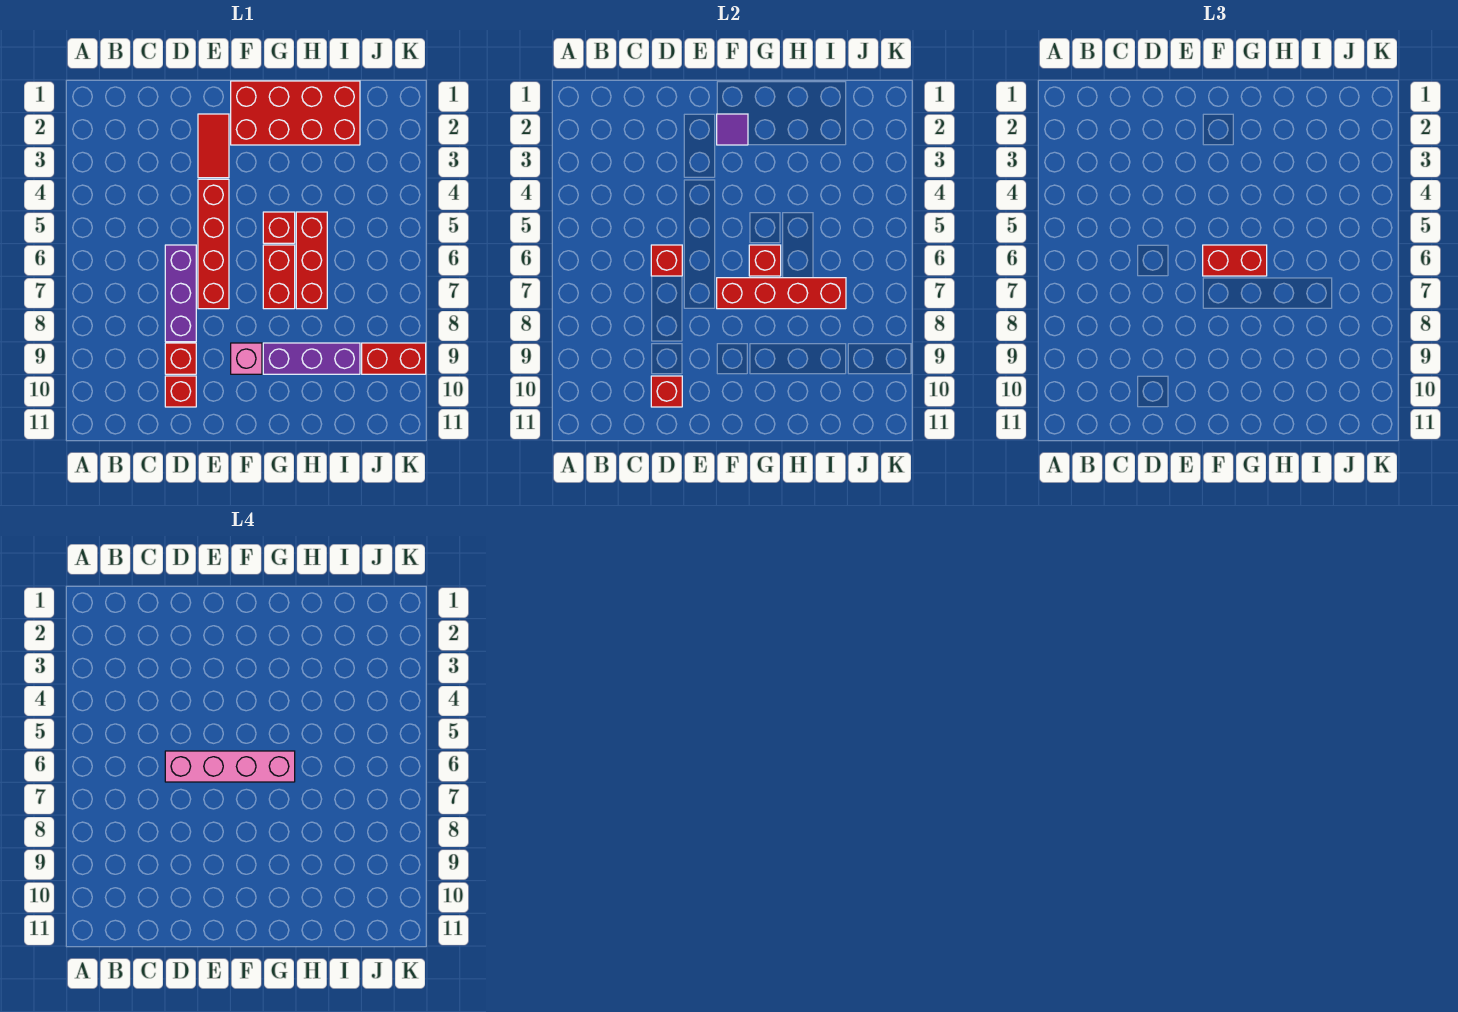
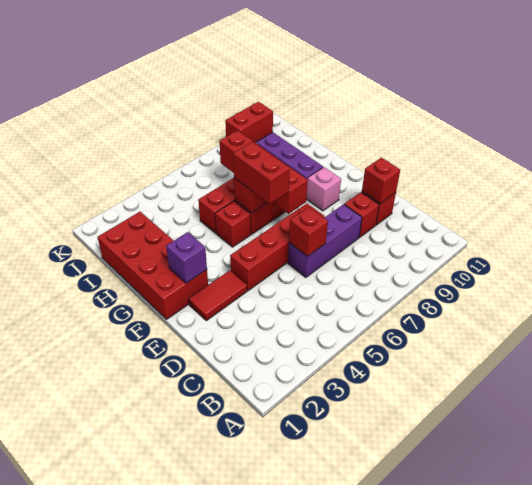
pink 1x4 brick [165,751,295,782] -> none
purple 1x1 tile [717,114,748,145] -> purple 1x1 brick [166,232,207,283]
red 1x2 brick [362,343,426,374] -> red 1x2 brick turned to [225,102,273,143]

